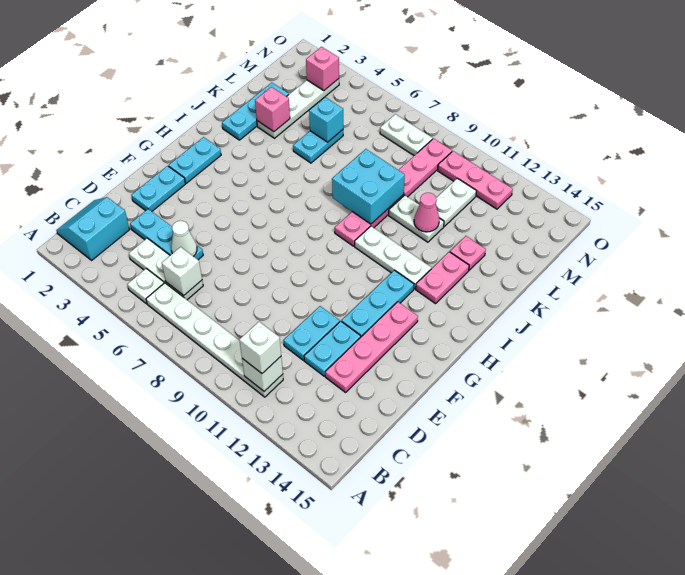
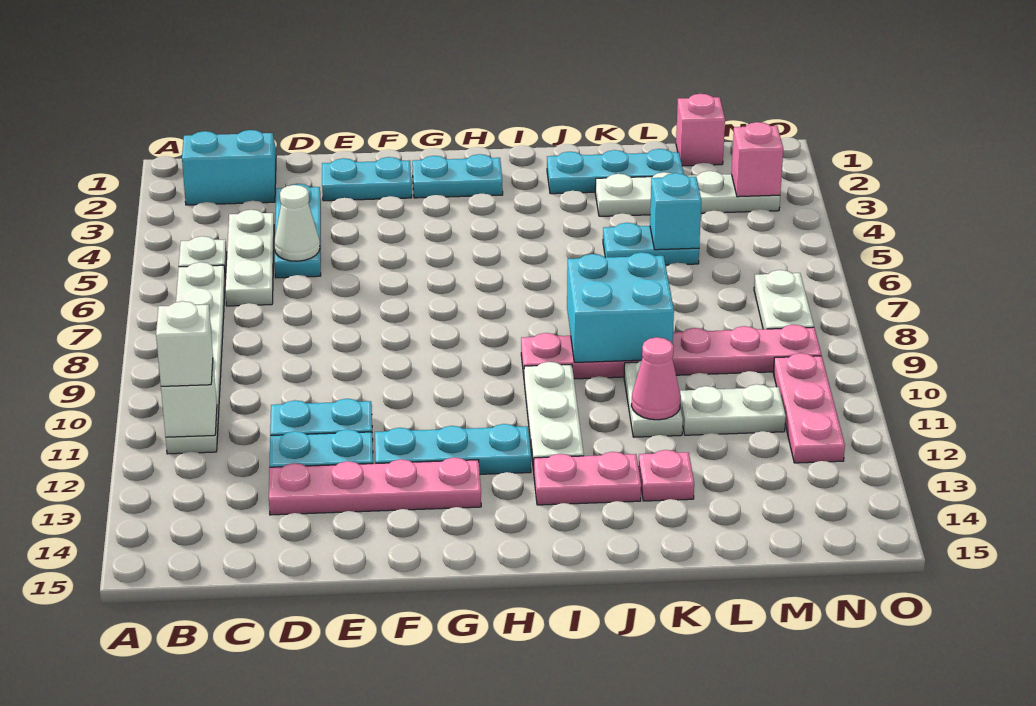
white 1x1 brick [162,247,202,295] -> none
pink 1x1 brick [255,87,290,132] -> pink 1x1 brick moved to [676,94,725,166]

